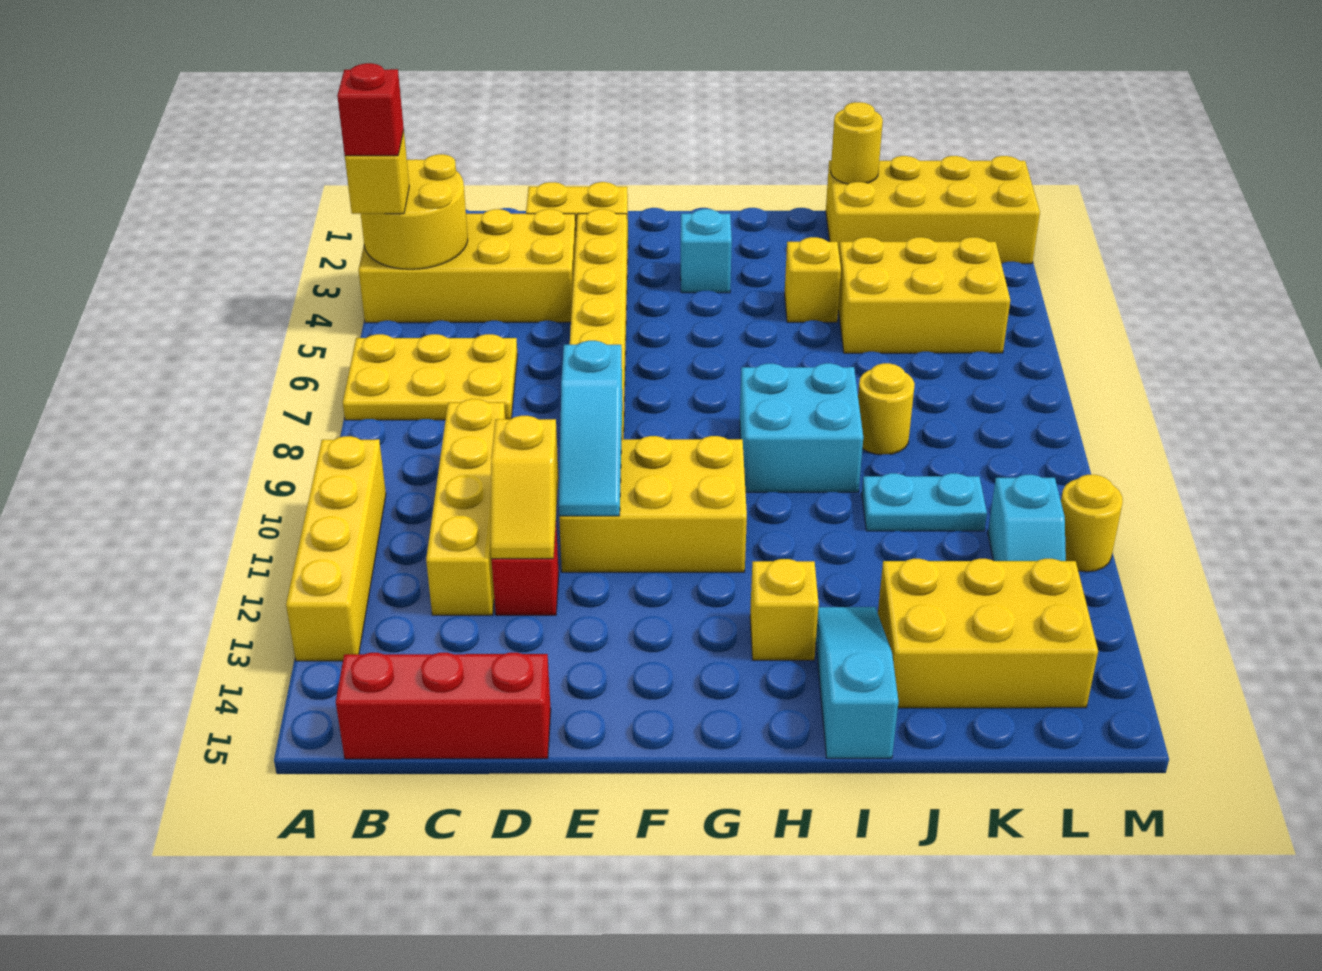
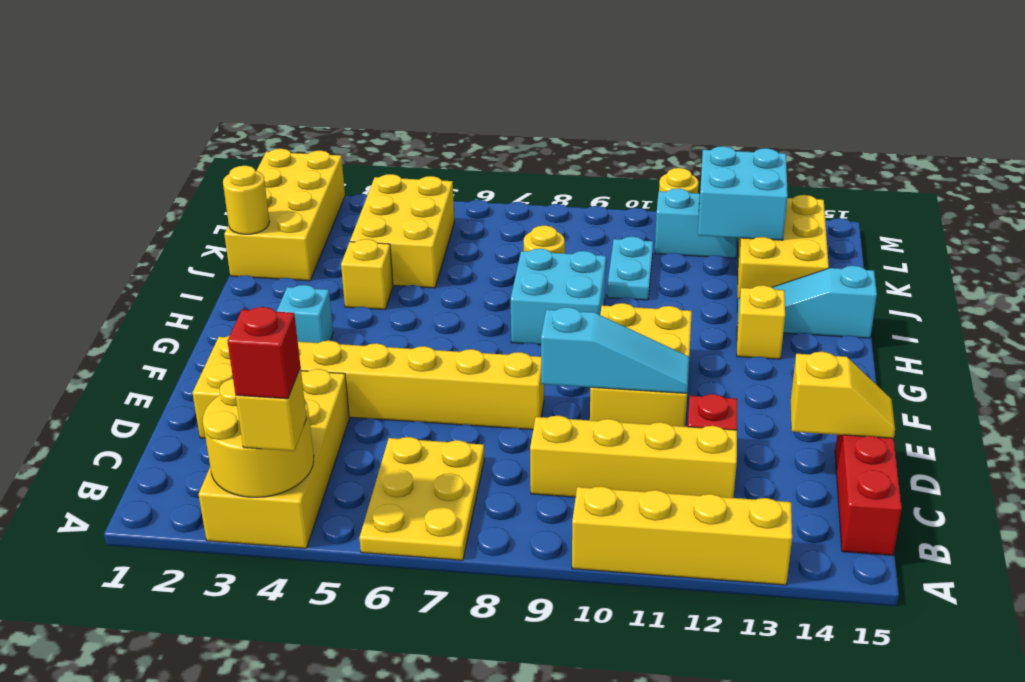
yellow 1x2 slope [491,416,559,559] -> yellow 1x2 slope moved to [791,352,895,438]
none -> cyan 2x2 brick [698,146,788,240]

